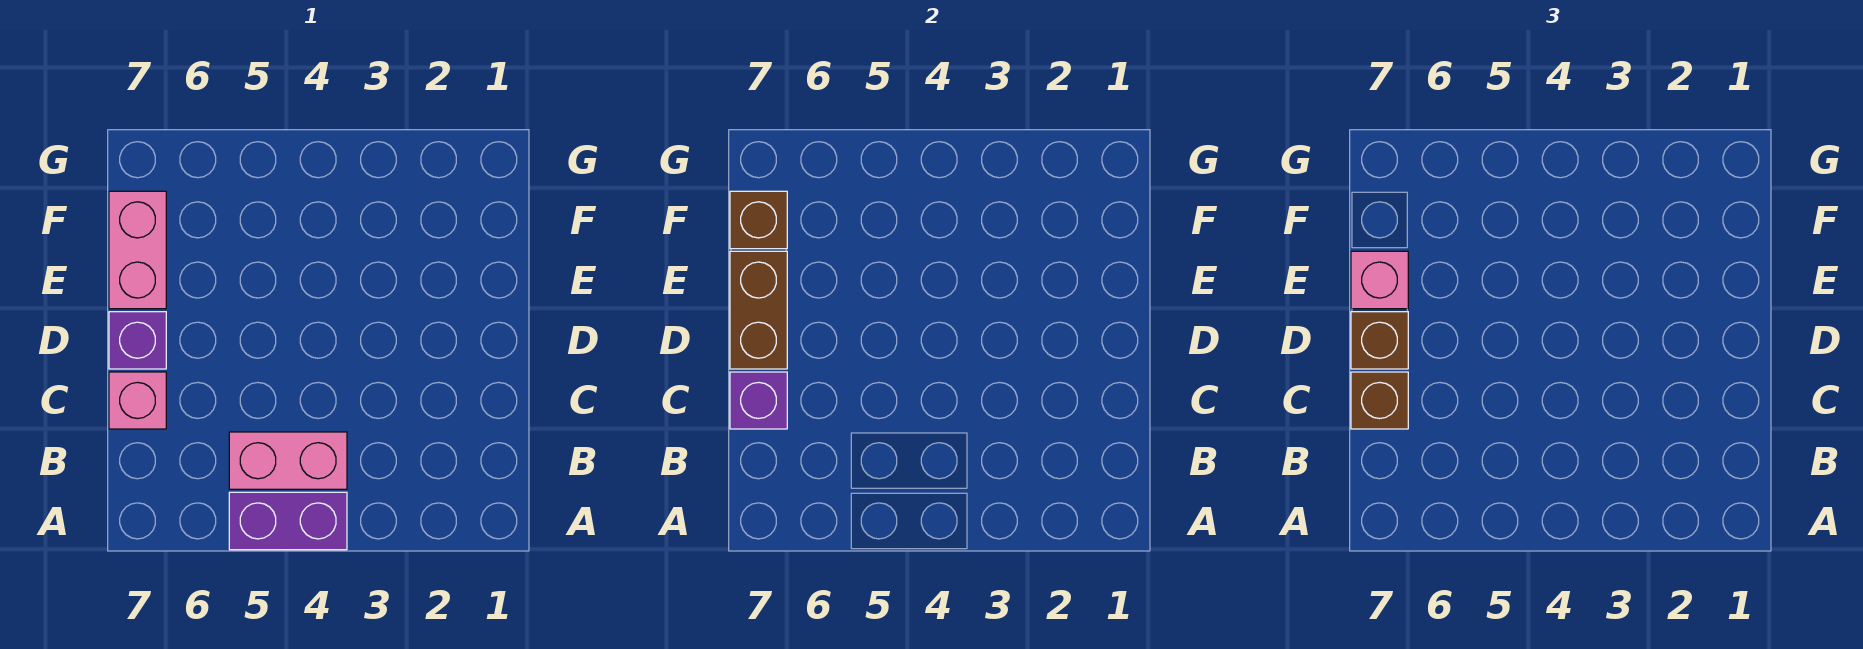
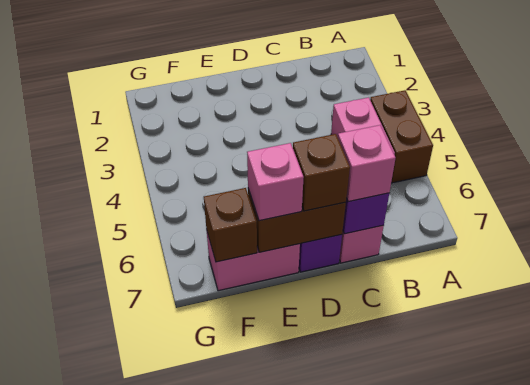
purple 1x2 brick [229,492,347,550] -> brown 1x2 brick [370,90,433,183]
brown 1x1 brick [1351,372,1408,429] -> pink 1x1 brick [338,125,396,202]

